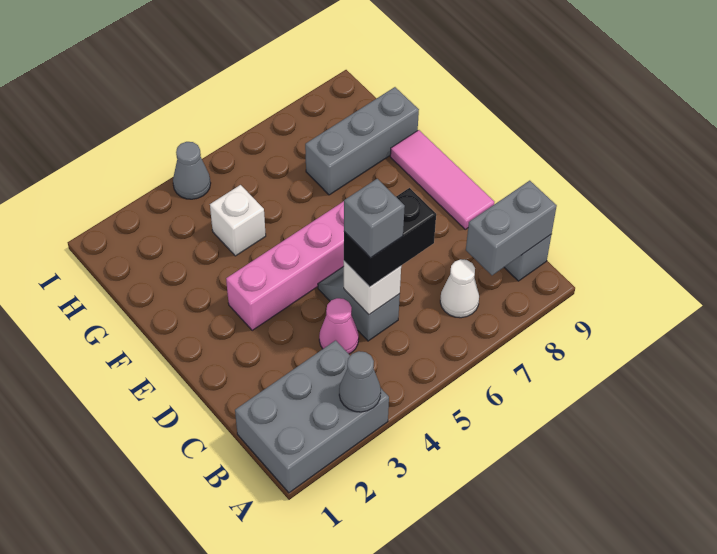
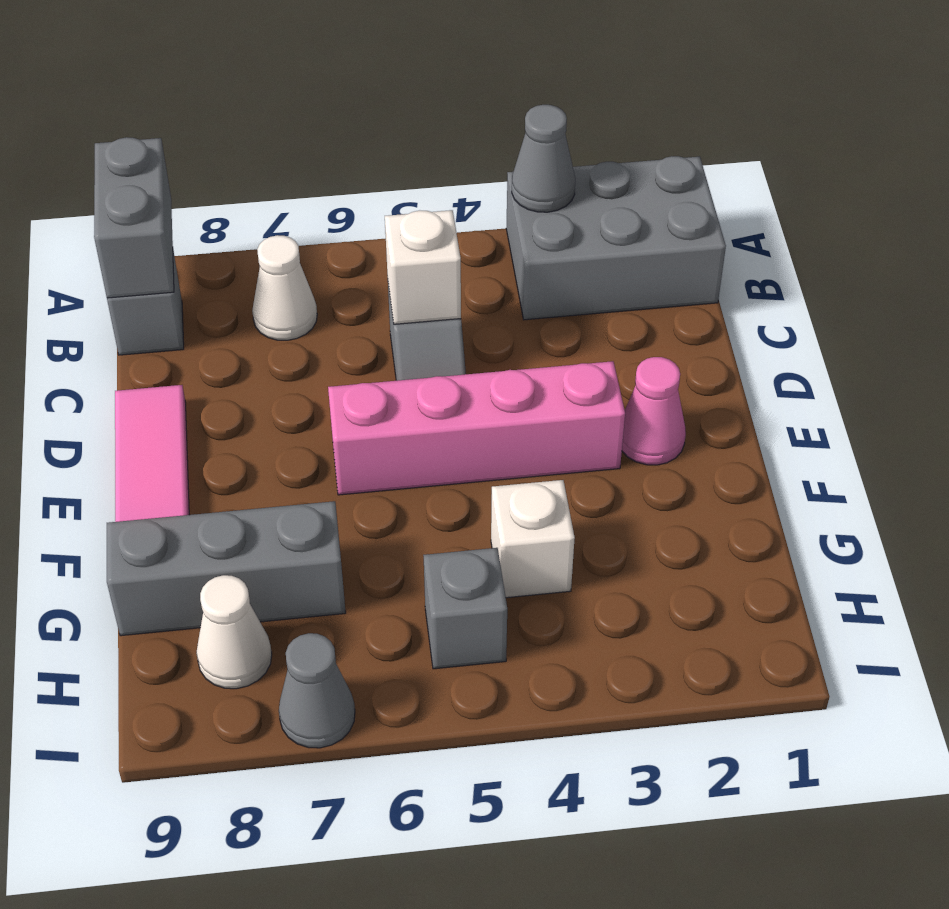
grey 1x2 brick [466,181,557,275] -> grey 1x2 brick turned to [94,137,174,298]
pink 1x1 cone [319,298,359,354] -> pink 1x1 cone moved to [622,357,686,465]
black 1x2 brick [344,188,436,287] -> none
grey 1x1 brick [344,179,405,258] -> grey 1x1 brick moved to [423,548,507,669]
none -> white 1x1 cone [196,575,272,689]
grey 1x1 cone [173,142,211,199] -> grey 1x1 cone moved to [279,633,355,748]

